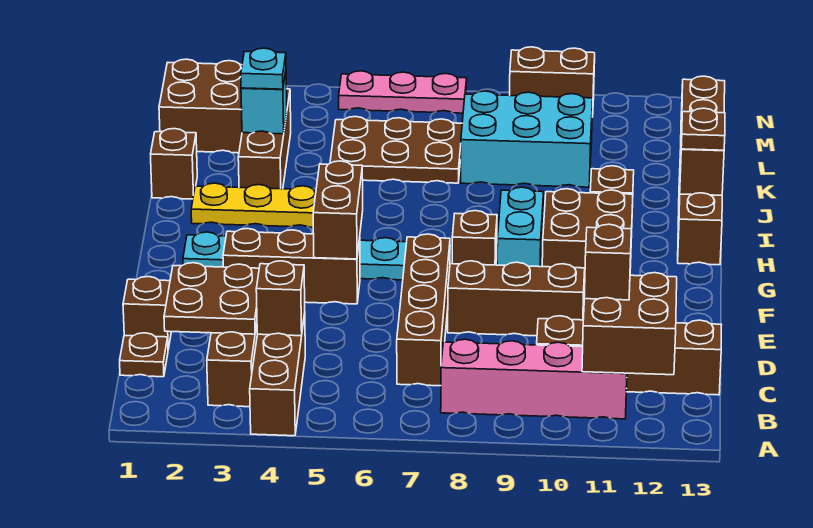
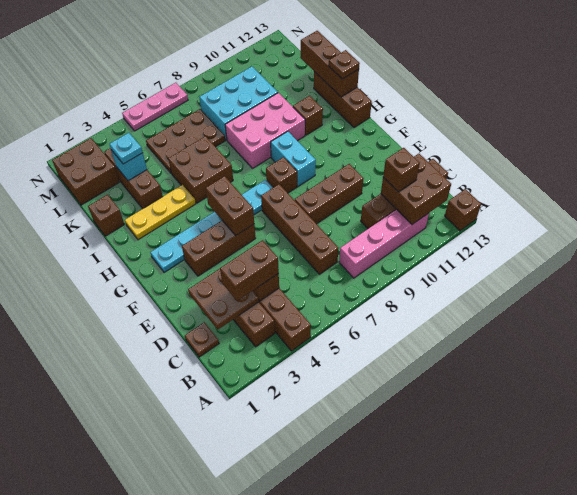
brown 1x1 brick [123,277,171,349] -> brown 1x1 brick moved to [445,189,481,231]
brown 2x2 brick [542,189,633,285] -> brown 2x2 brick moved to [168,136,233,203]
none -> pink 2x3 brick [225,93,305,168]
brown 1x2 brick [510,47,595,117] -> brown 1x2 brick moved to [220,240,279,301]

